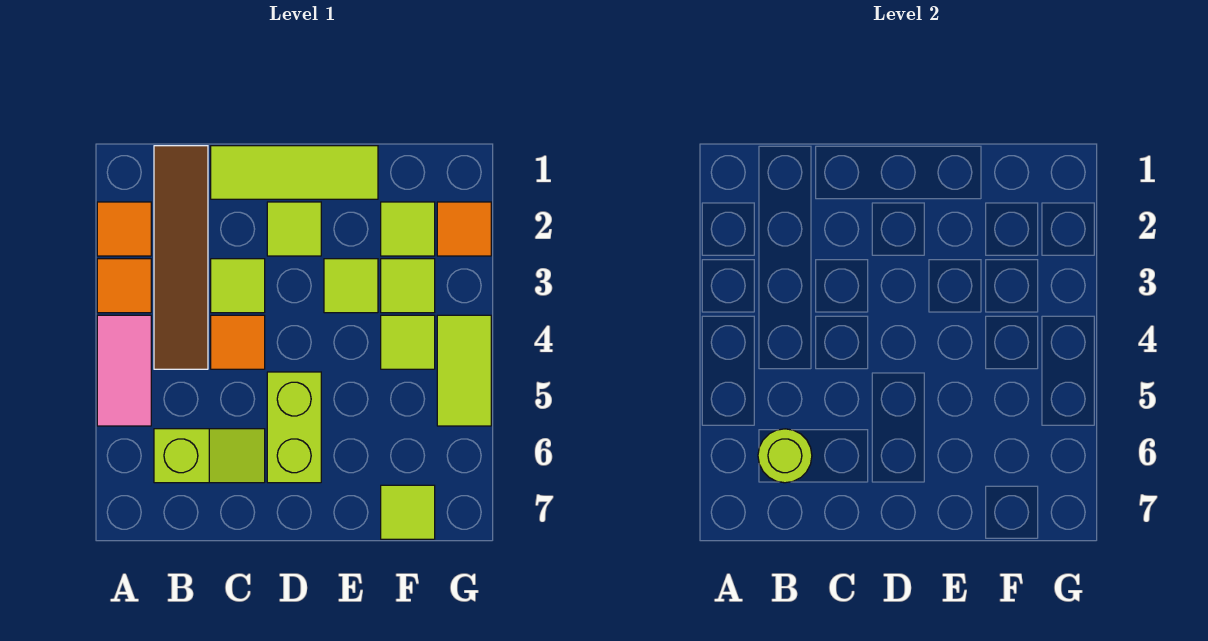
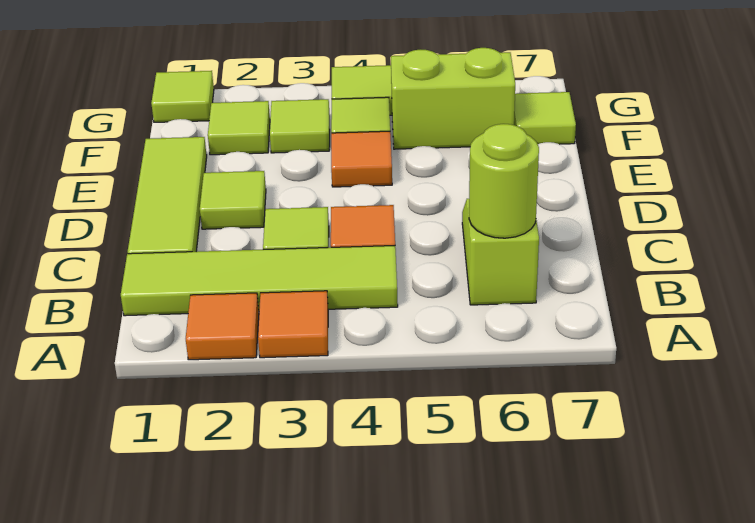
pink 1x2 tile [97,315,151,426] -> none
brown 1x4 tile [154,146,208,369] -> lime 1x4 tile [121,246,398,316]
lime 1x2 brick [267,372,321,483] -> lime 1x2 brick moved to [391,48,515,149]
lime 1x1 tile [324,259,378,313] -> lime 1x1 tile moved to [151,71,214,122]
orange 1x1 tile [437,202,491,256] -> orange 1x1 tile moved to [331,131,392,187]

